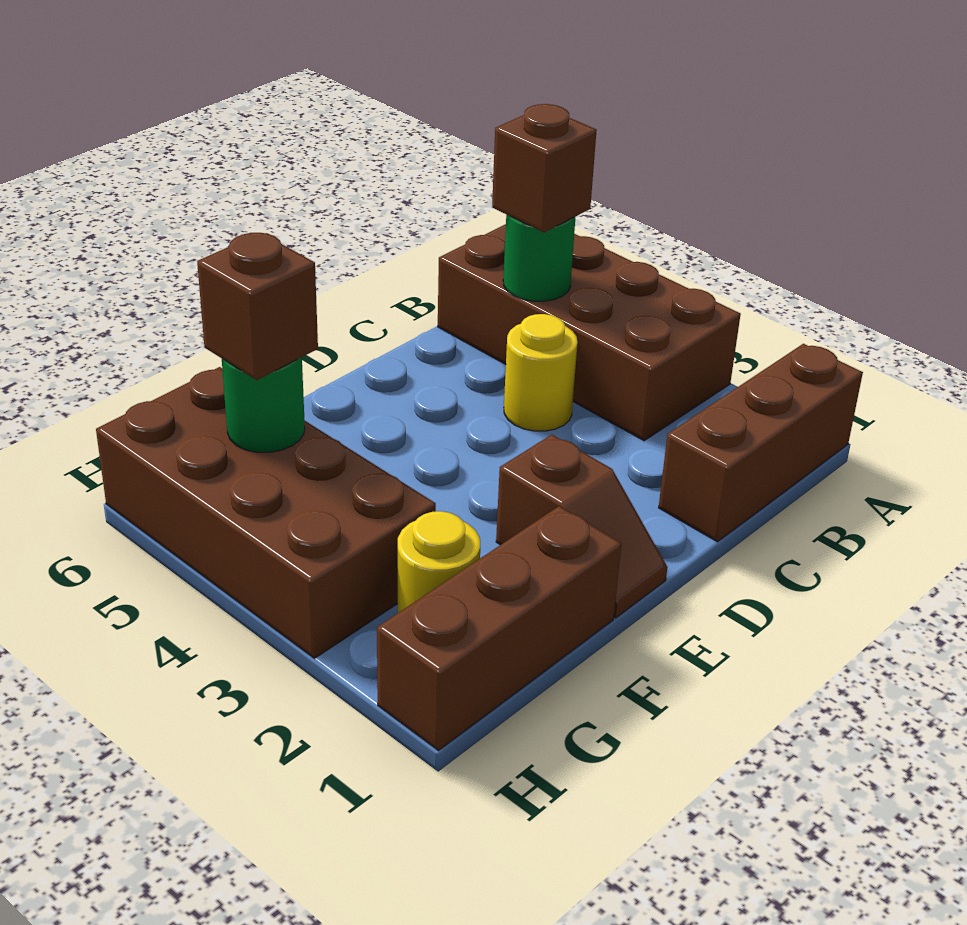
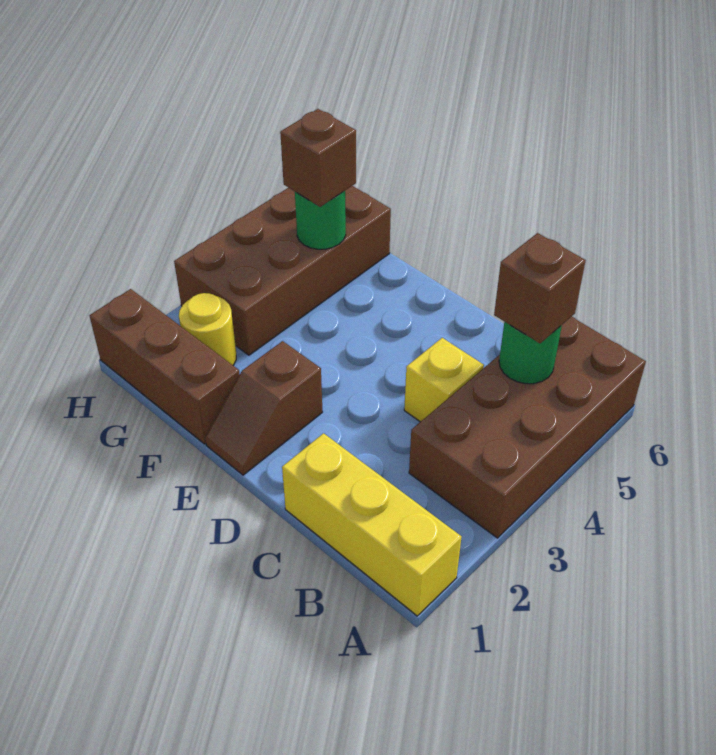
brown 1x3 brick [659,344,863,542] -> yellow 1x3 brick [282,433,461,616]
yellow 1x1 round brick [504,314,578,431] -> yellow 1x1 brick [404,338,484,422]

